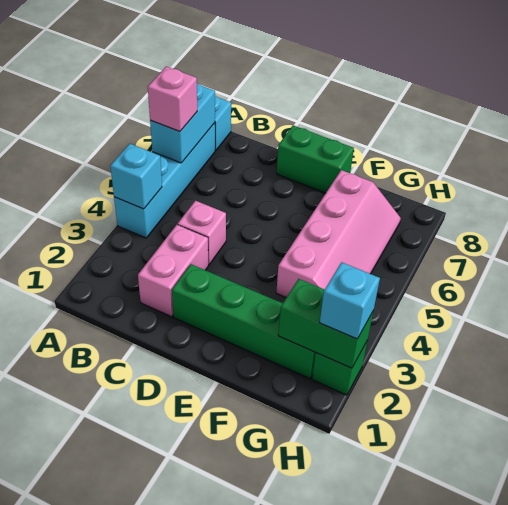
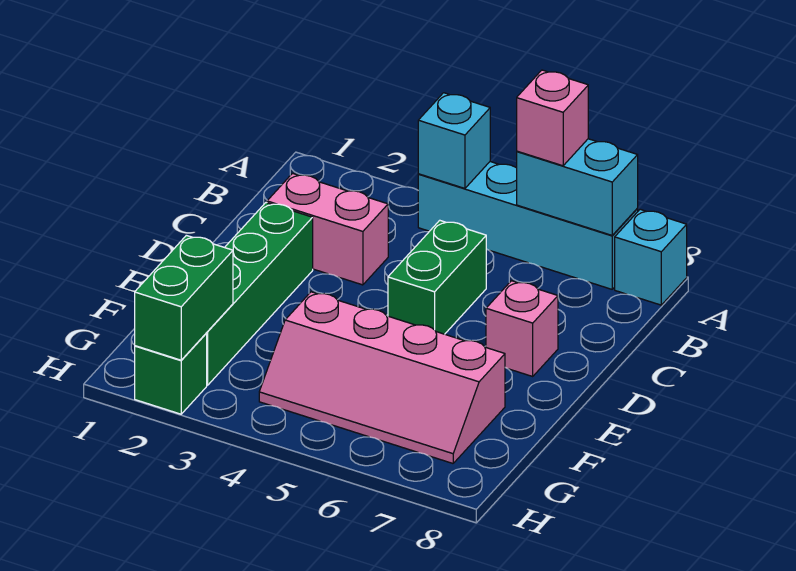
pink 1x1 brick [178,201,226,265] -> pink 1x1 brick moved to [486,281,558,376]
green 1x2 brick [277,125,354,193] -> green 1x2 brick moved to [388,220,486,334]
cyan 1x1 brick [320,262,380,339] -> none

